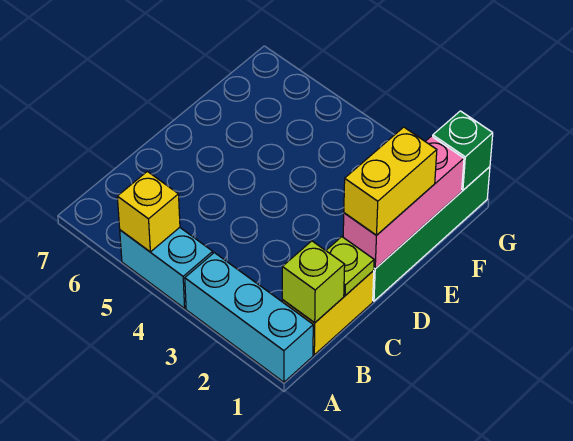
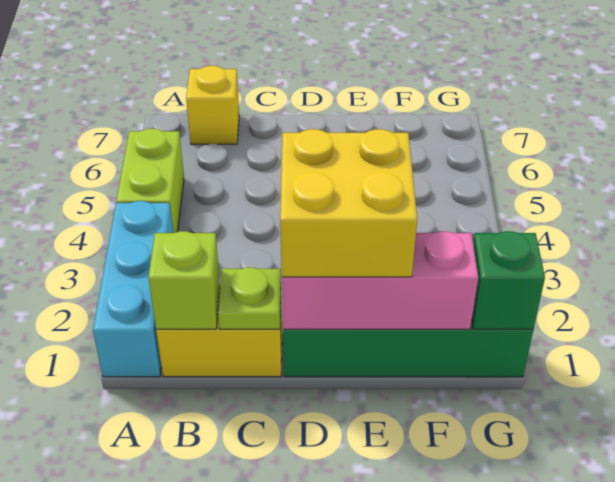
cyan 1x2 brick [120,228,213,308] -> lime 1x2 brick [116,129,184,233]
yellow 1x1 brick [117,171,180,252] -> yellow 1x1 brick moved to [186,66,239,144]
yellow 1x2 brick [344,127,437,235] -> yellow 2x2 brick [280,129,417,277]

